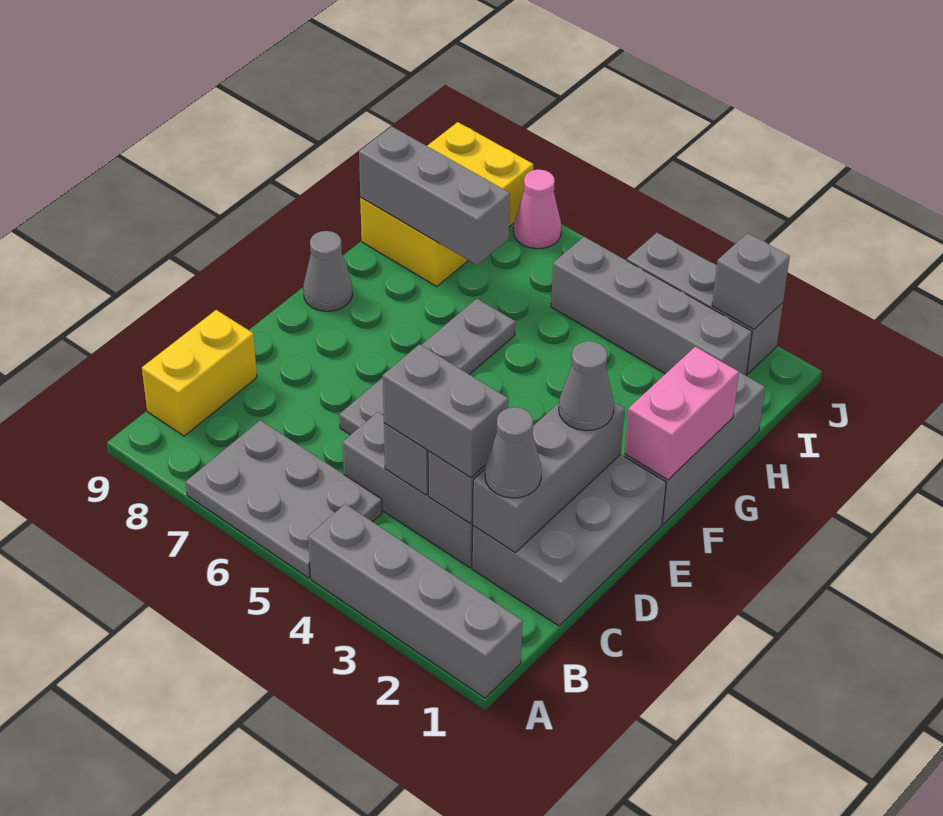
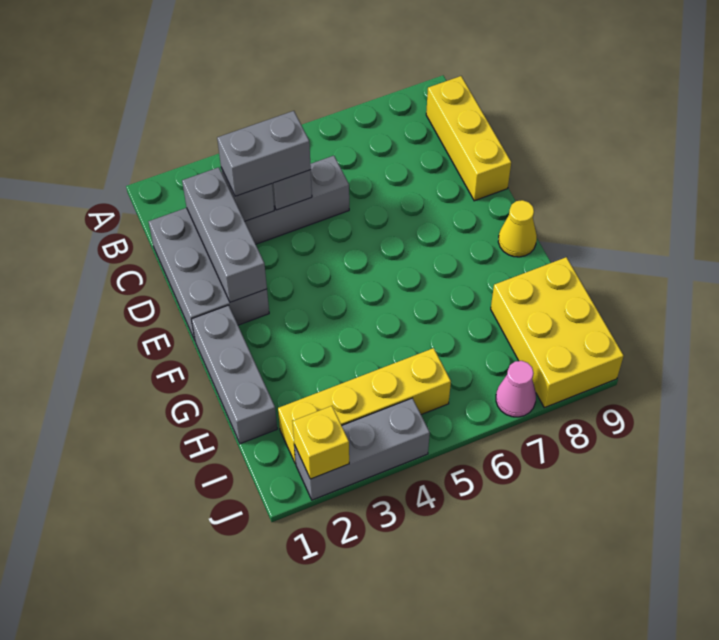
grey 1x4 brick [308,504,522,698] -> none
grey 2x3 plate [186,420,382,578] -> none
yellow 1x2 brick [142,310,257,436] -> yellow 1x3 brick [426,76,511,201]
grey 1x1 cone [485,407,542,498] -> none
grey 1x4 plate [339,299,515,435] -> none
grey 1x1 cone [559,341,614,431] -> none
pink 1x2 brick [625,347,739,480] -> none
grey 1x1 cone [303,231,352,311] -> yellow 1x1 cone [498,200,537,257]
grey 1x3 brick [359,126,510,265] -> none
grey 1x4 brick [551,237,752,376] -> yellow 1x4 brick [278,348,451,464]
grey 1x1 brick [712,233,790,329] -> yellow 1x1 brick [293,406,349,479]

